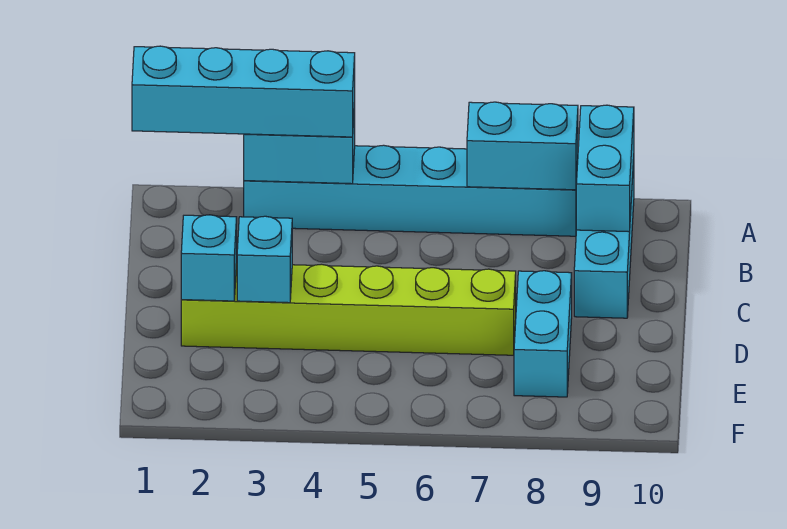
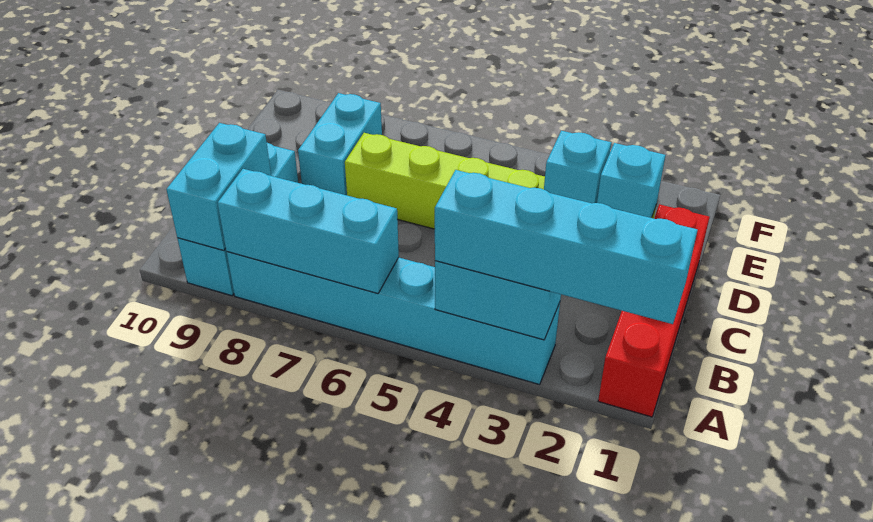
none -> red 1x4 brick [598,204,709,417]
cyan 1x2 brick [467,102,578,190] -> cyan 1x3 brick [218,169,399,293]

